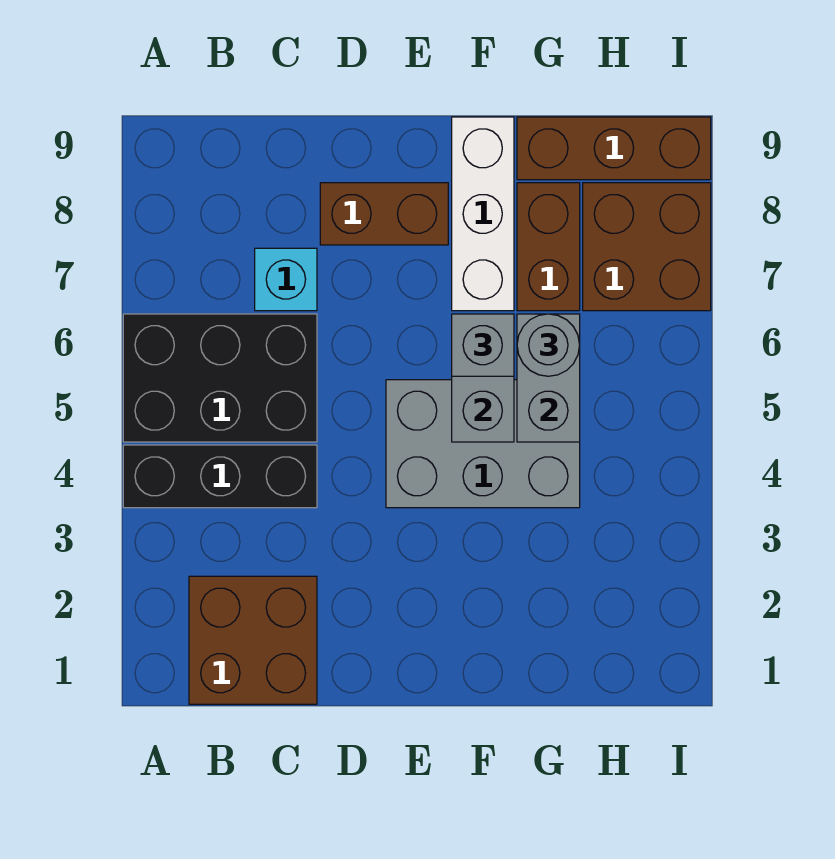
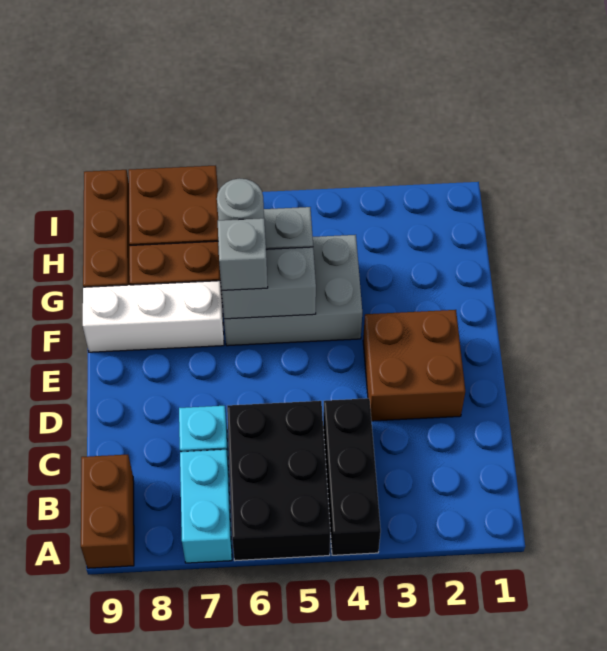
none -> cyan 1x2 brick [180,449,232,563]
brown 2x2 brick [189,576,317,704] -> brown 2x2 brick moved to [363,310,465,421]
brown 1x2 brick [320,183,448,245] -> brown 1x2 brick moved to [81,455,134,568]
grey 2x3 brick [386,380,580,508] -> grey 2x3 brick turned to [224,235,362,346]

